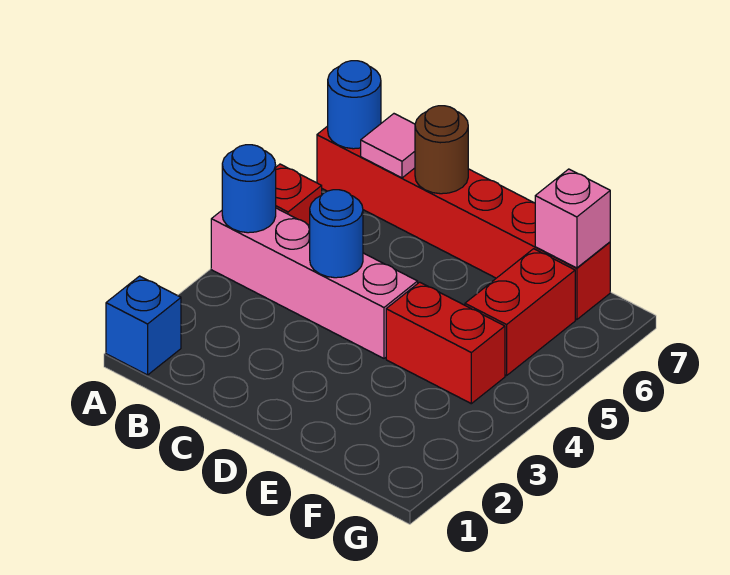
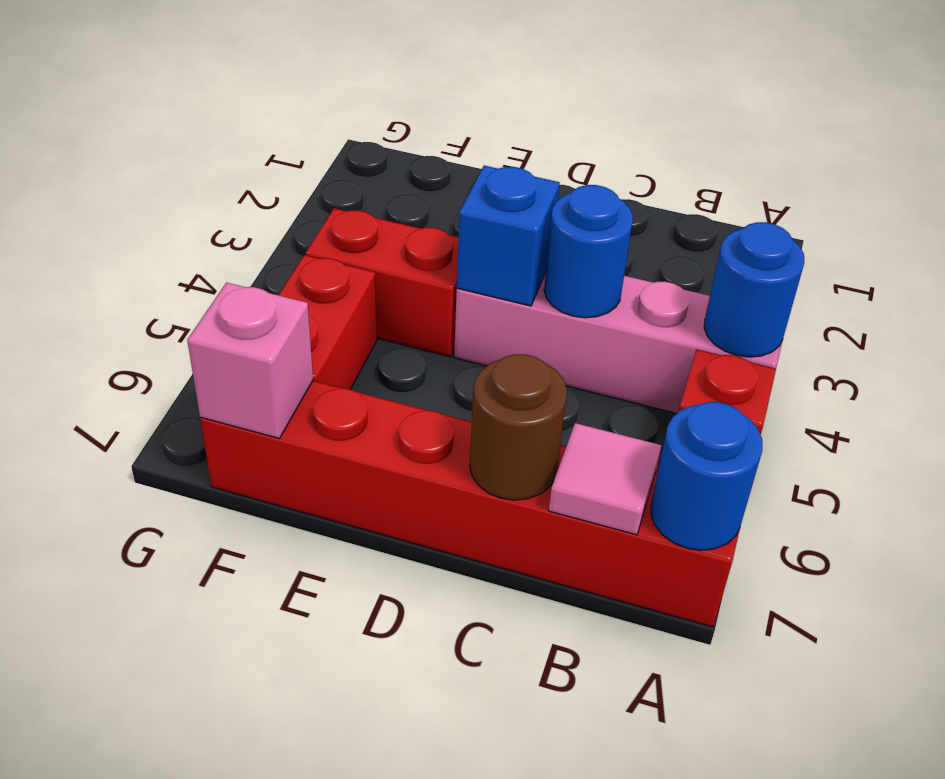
blue 1x1 brick [106,276,181,375] -> blue 1x1 brick moved to [457,166,560,306]

